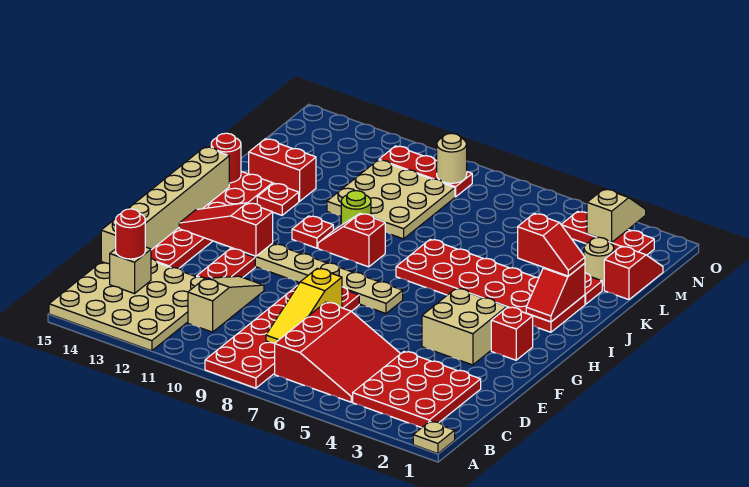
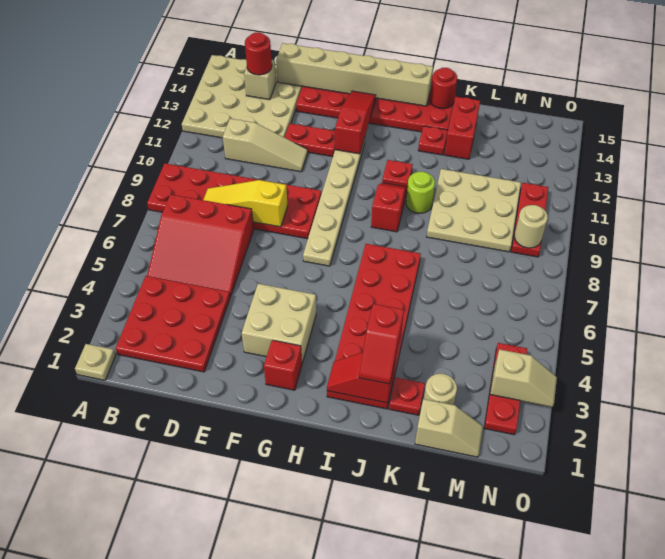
red 1x2 slope [604,246,663,300] -> tan 1x2 slope [415,399,483,457]

